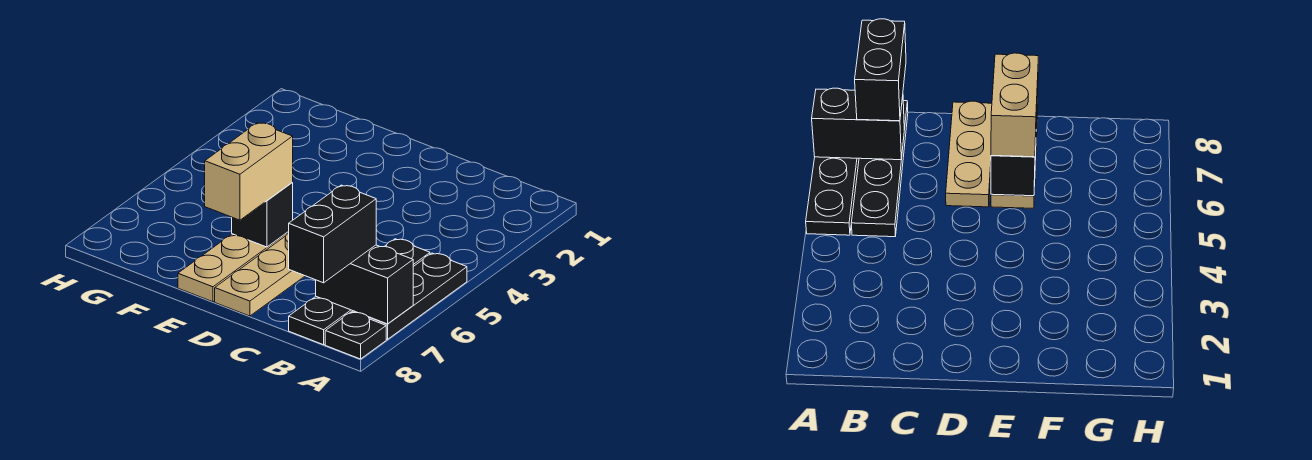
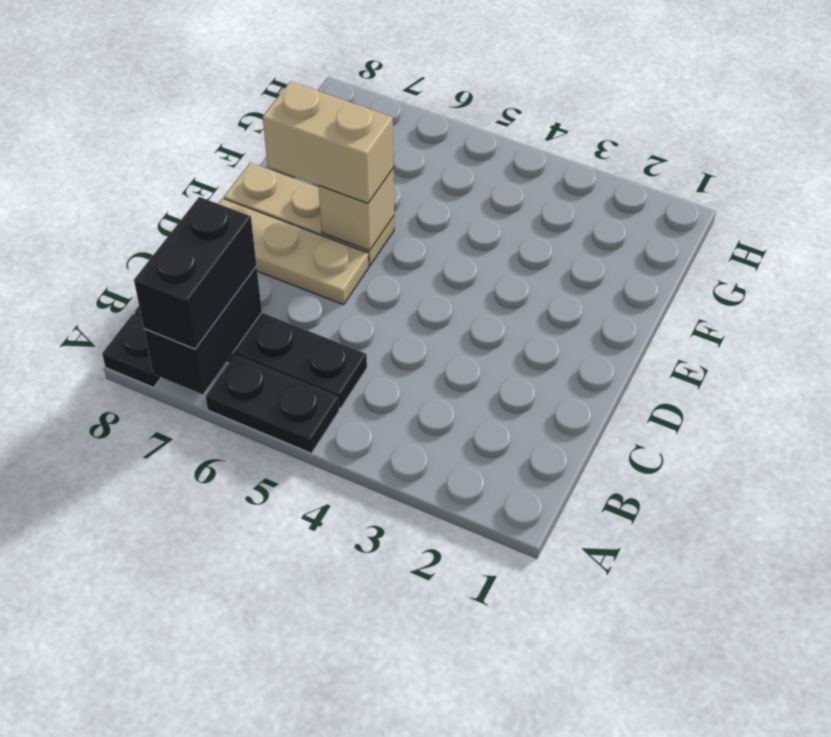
black 1x3 plate [352,253,467,339] -> black 1x2 plate [206,355,339,453]
black 1x2 brick [289,185,376,283] -> black 1x2 brick turned to [134,197,257,349]
black 1x1 brick [232,183,293,247] -> tan 1x1 brick [319,168,394,251]

